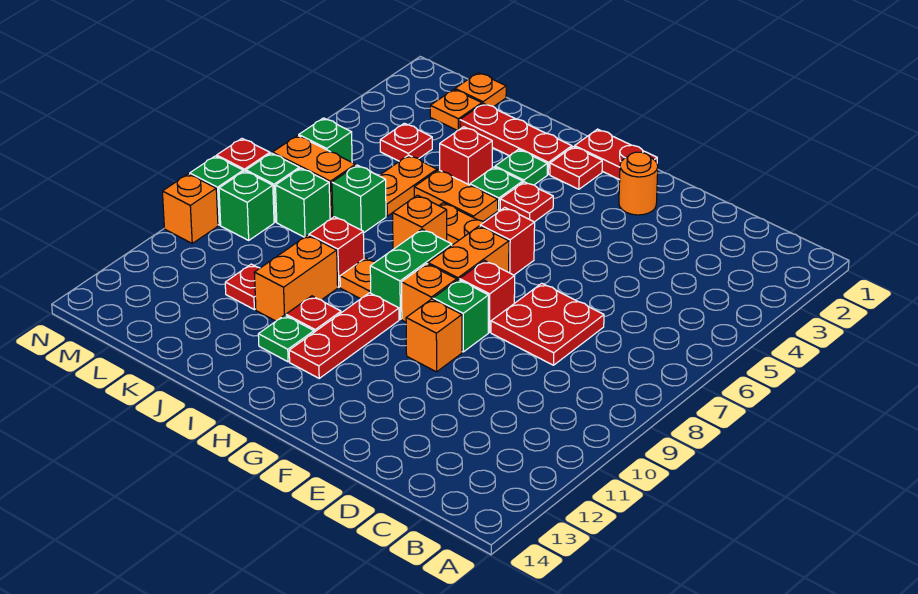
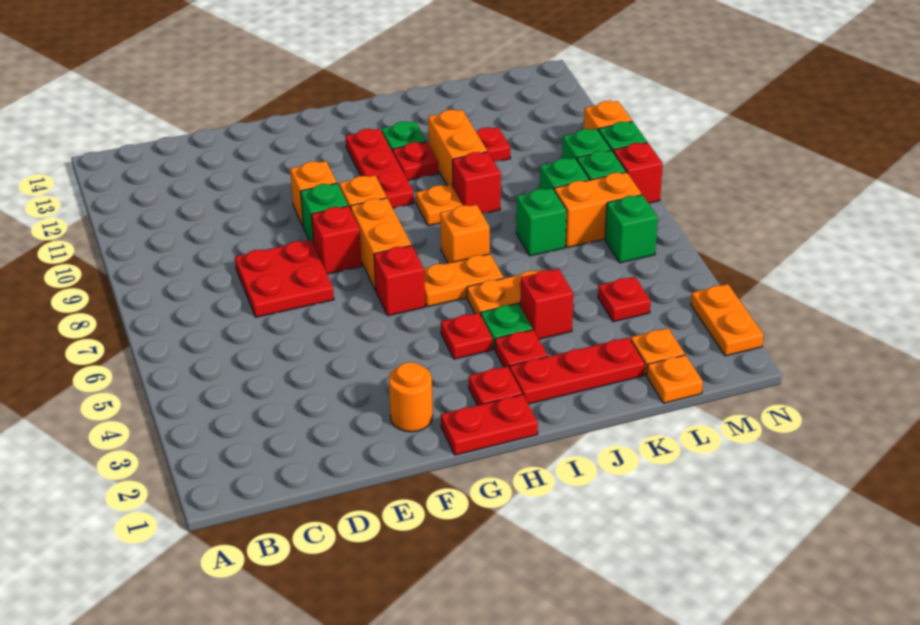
green 1x2 brick [370,229,452,319] -> none
green 1x1 plate [495,149,547,185] -> red 1x1 plate [495,330,548,369]
orange 1x2 plate [379,155,437,216] -> orange 1x2 plate moved to [691,284,764,356]

